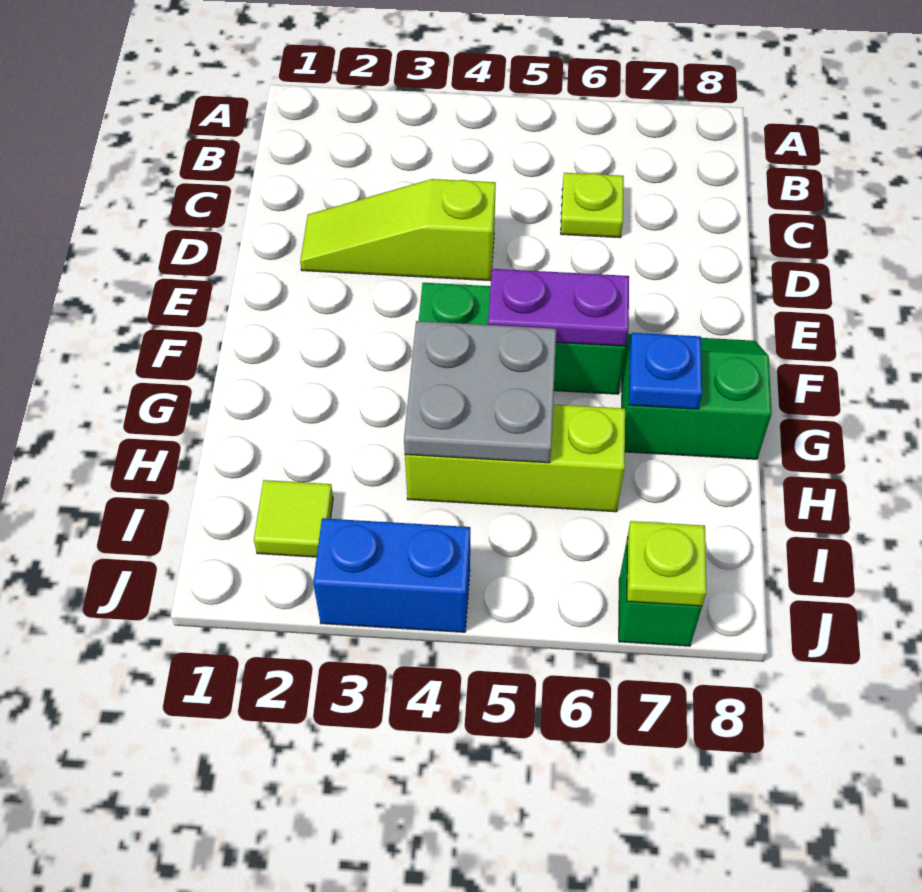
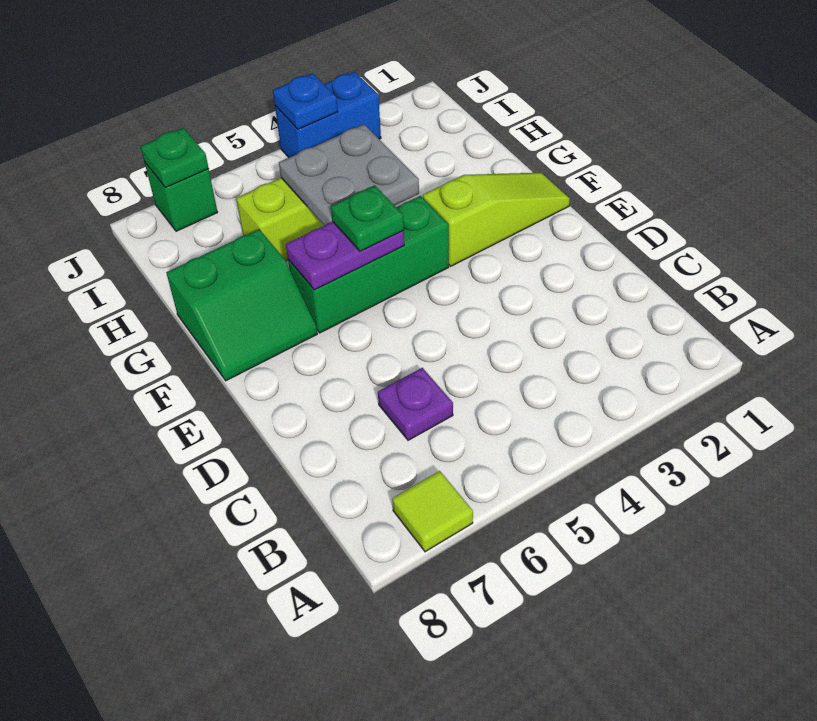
lime 1x1 plate [561,173,624,238] -> purple 1x1 plate [378,368,453,440]
lime 1x3 slope [300,179,496,281] -> lime 1x3 slope moved to [423,173,570,266]
none -> green 1x1 plate [331,185,404,251]
blue 1x1 plate [629,333,702,409] -> blue 1x1 plate moved to [273,73,338,129]
lime 1x1 tile [254,480,333,557] -> lime 1x1 tile moved to [392,471,473,552]
lime 1x1 plate [627,521,707,606] -> green 1x1 plate [140,128,209,187]

